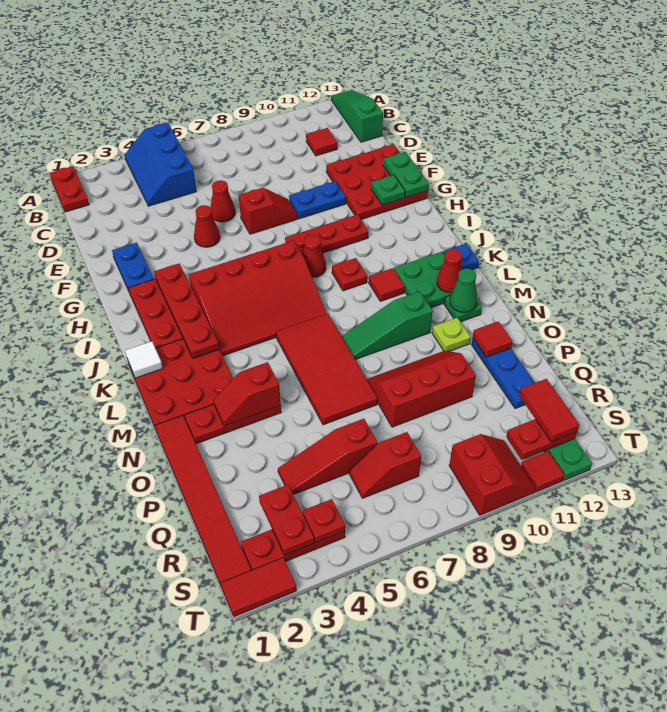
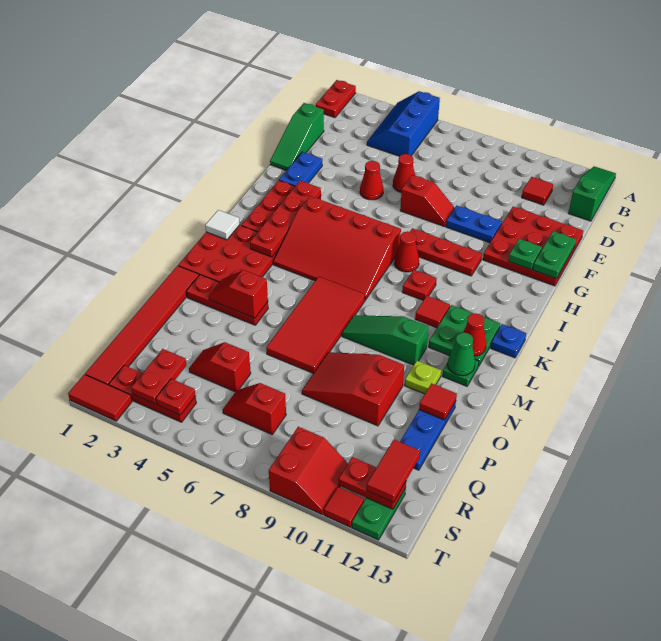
none -> green 1x3 slope [270,103,324,171]
red 2x3 slope [367,351,476,427] -> red 2x3 slope turned to [302,352,404,426]
red 1x3 slope [278,419,377,495] -> red 1x2 slope [189,342,251,392]

